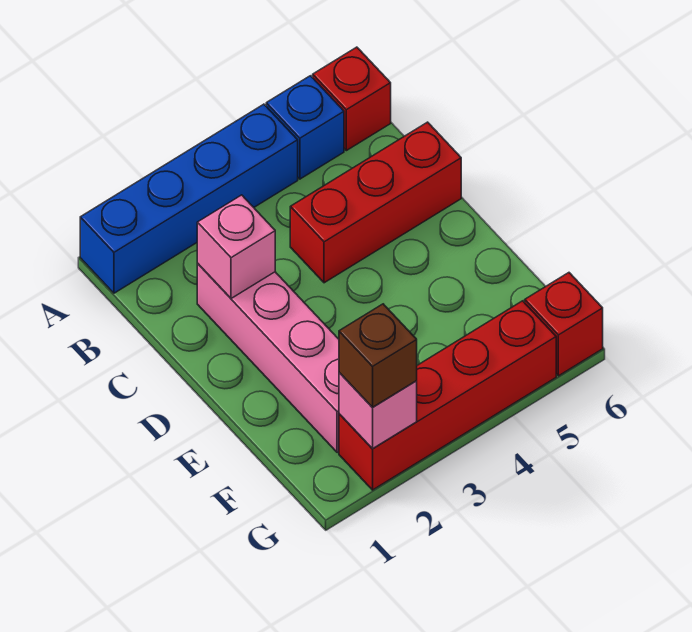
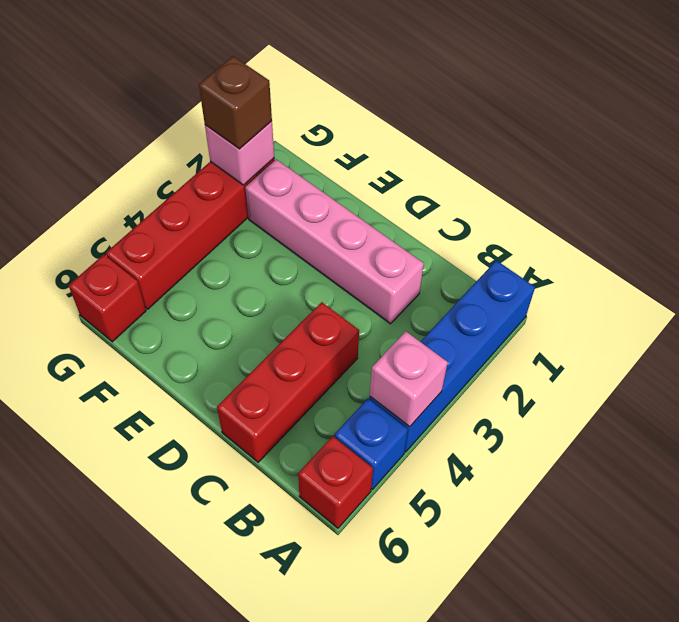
pink 1x1 brick [197,195,275,299] -> pink 1x1 brick moved to [370,331,448,427]

